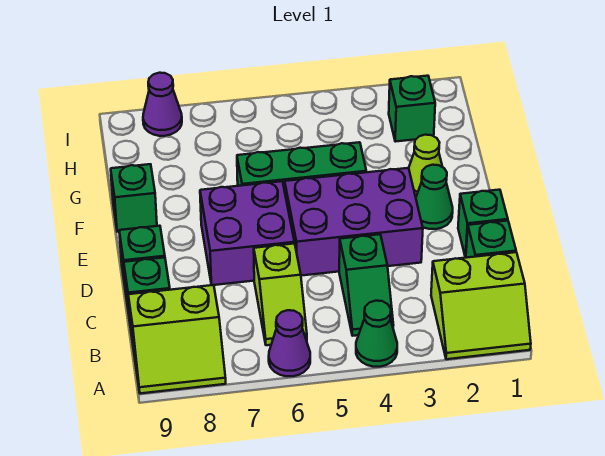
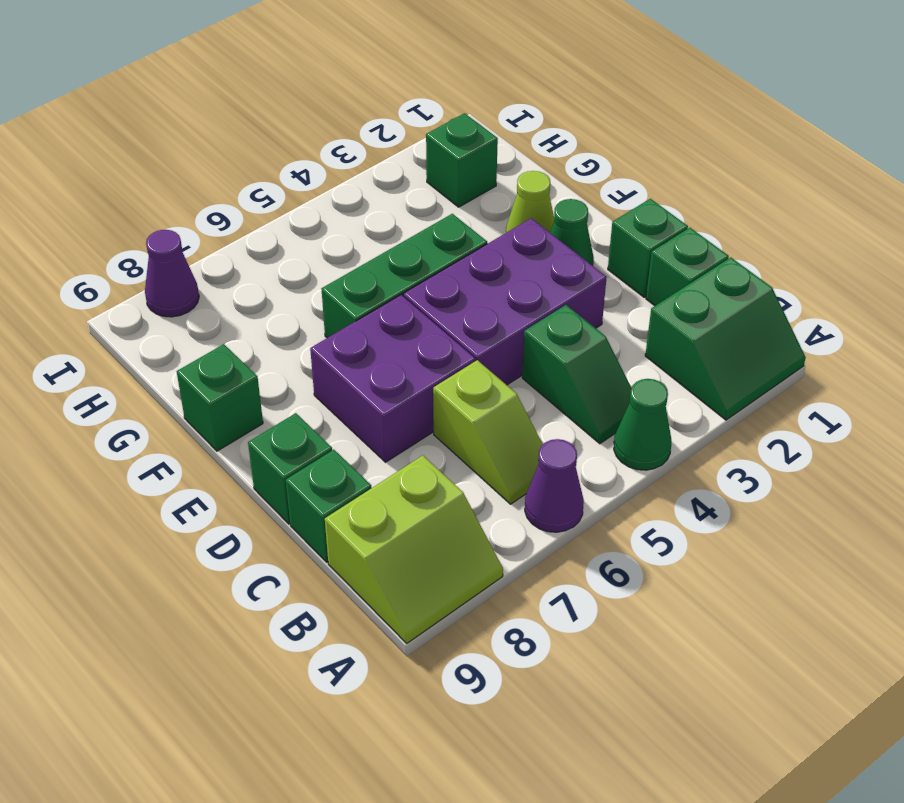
lime 2x2 slope [431,252,531,359] -> green 2x2 slope [645,257,806,420]

